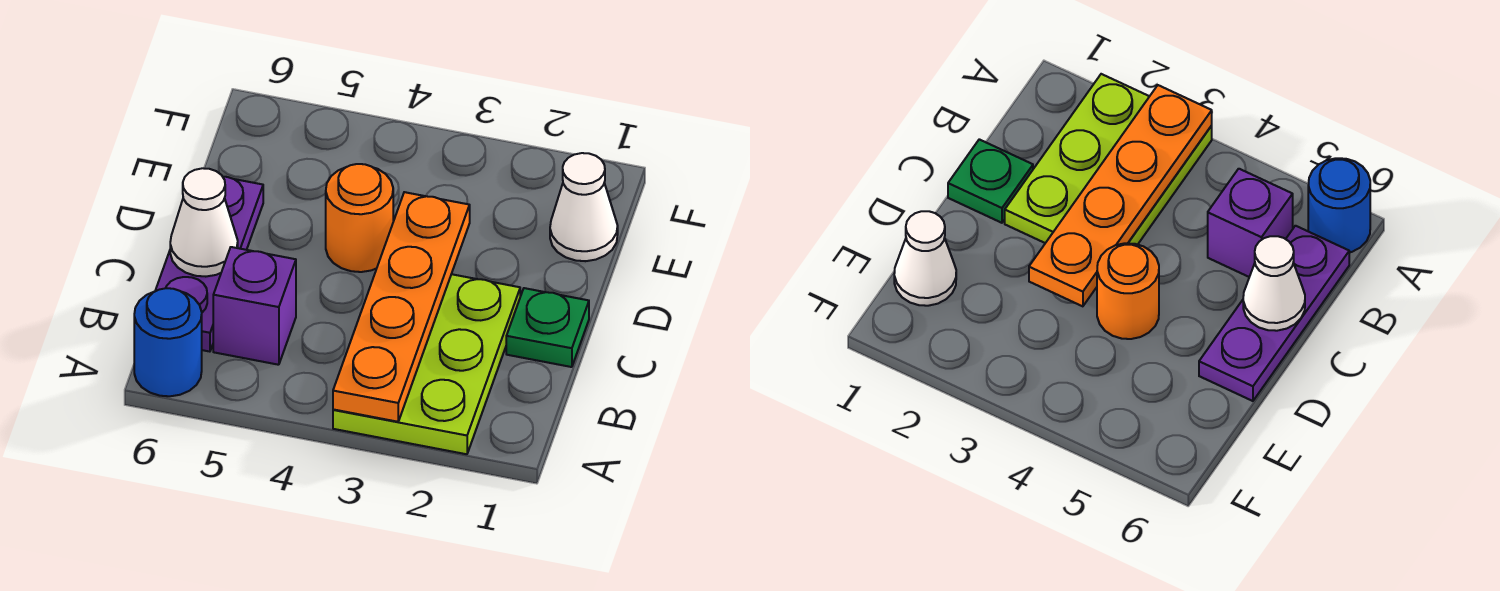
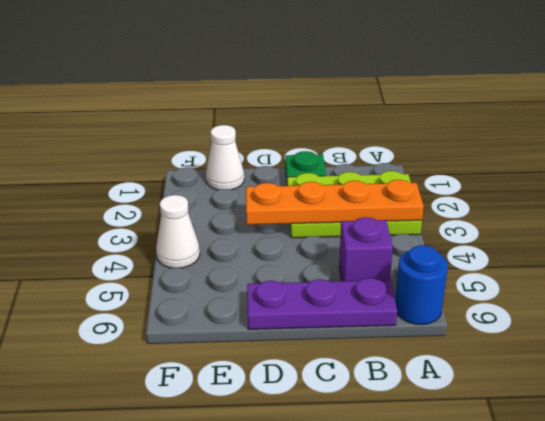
white 1x1 cone [170,168,238,277] -> white 1x1 cone moved to [156,195,200,268]
orange 1x1 round brick [326,164,393,272] -> none

